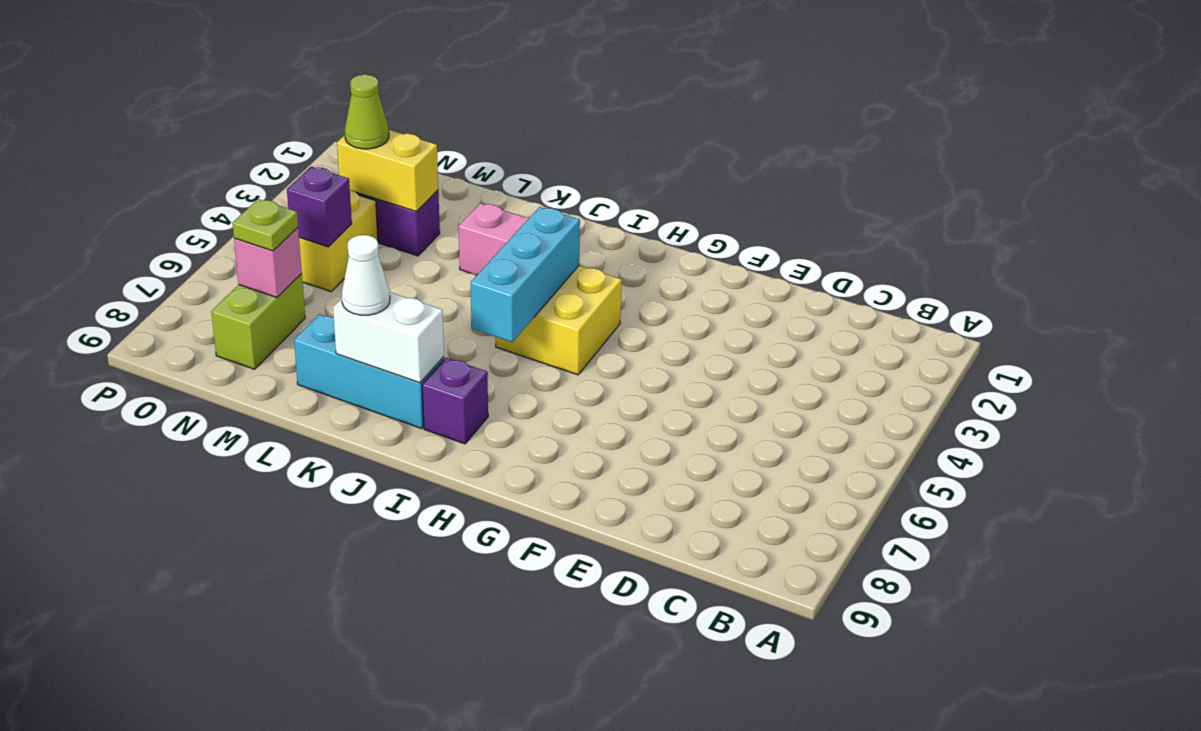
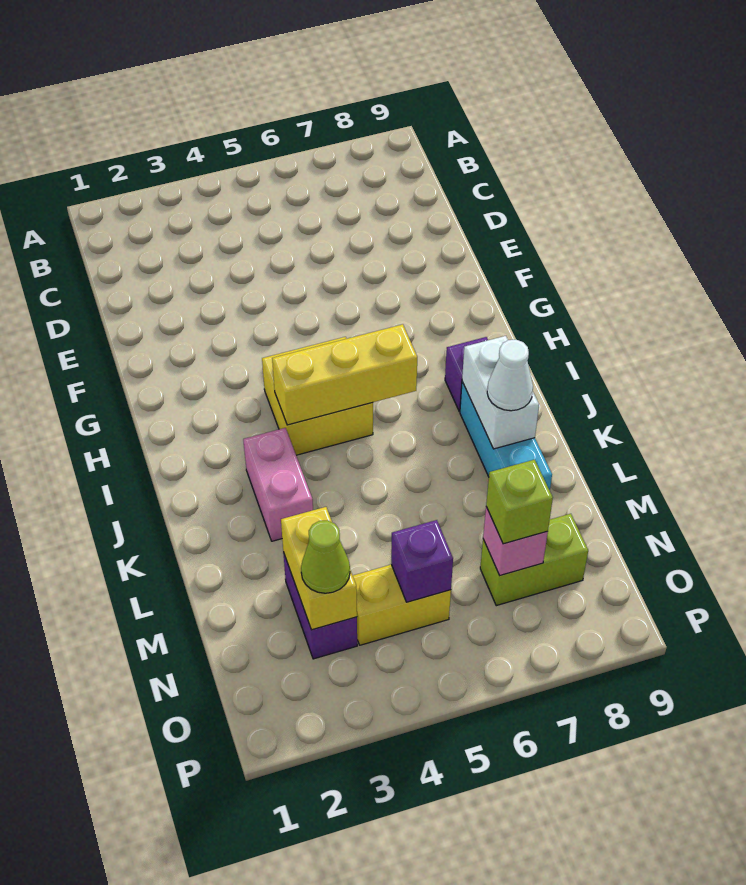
cyan 1x3 brick [471,207,580,342] -> yellow 1x3 brick [272,324,417,425]
lime 1x1 plate [232,199,298,251] -> lime 1x1 brick [486,460,553,544]

